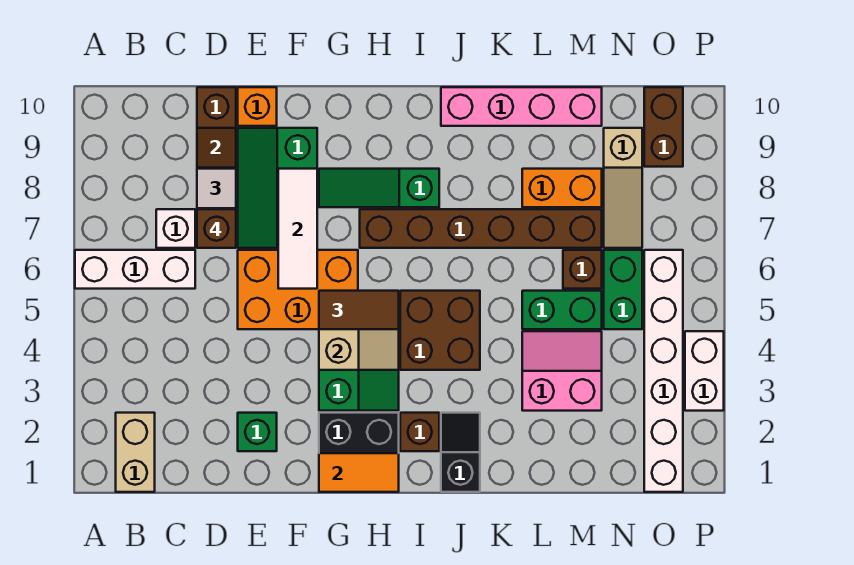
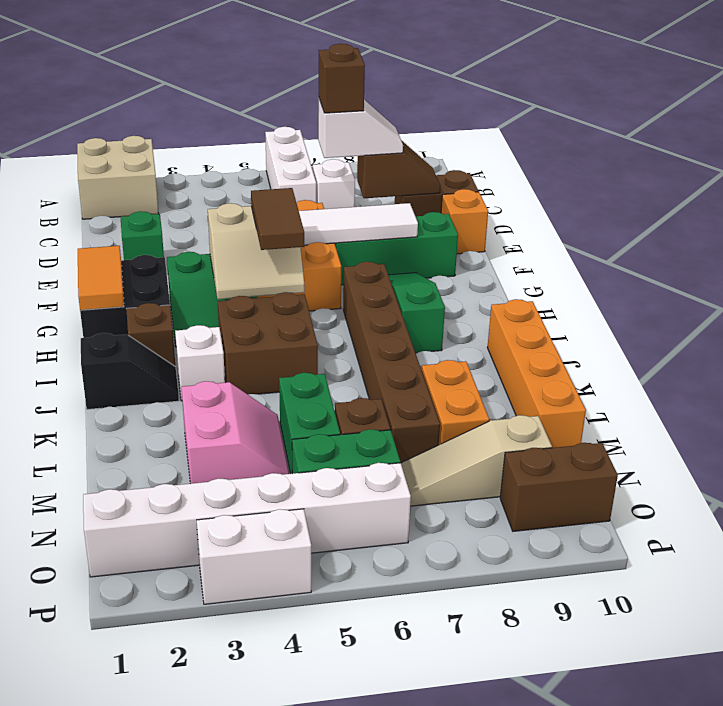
tan 1x2 brick [116,413,155,492] -> tan 2x2 brick [77,136,159,219]
none -> white 1x1 brick [175,325,225,401]
pink 1x4 brick [441,87,602,126] -> orange 1x4 brick [487,299,586,448]

